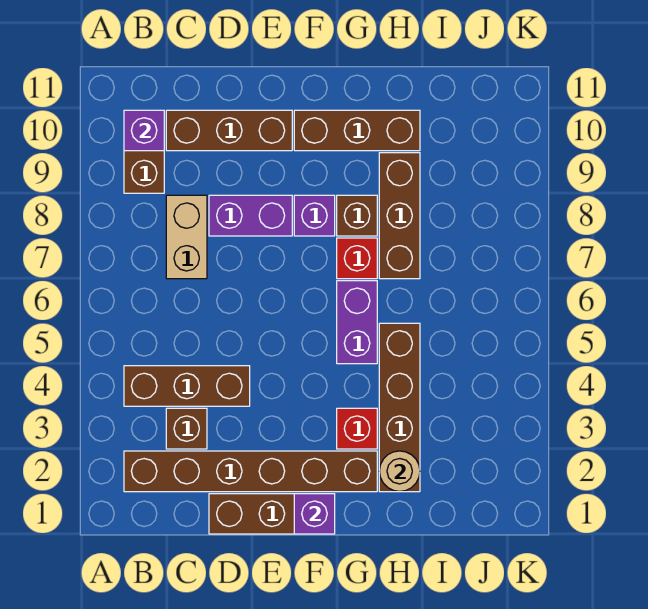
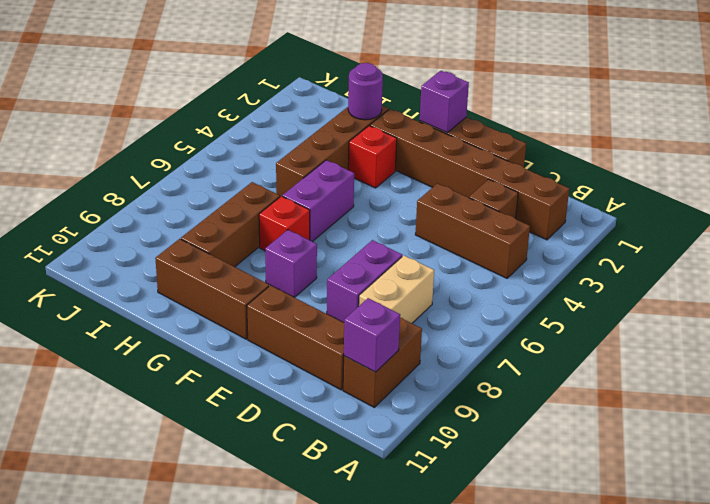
purple 1x2 brick [209,195,292,236] -> purple 1x2 brick turned to [327,240,402,323]
brown 1x1 brick [337,195,377,236] -> none
tan 1x1 round brick [379,451,420,491] -> purple 1x1 round brick [348,63,383,120]

